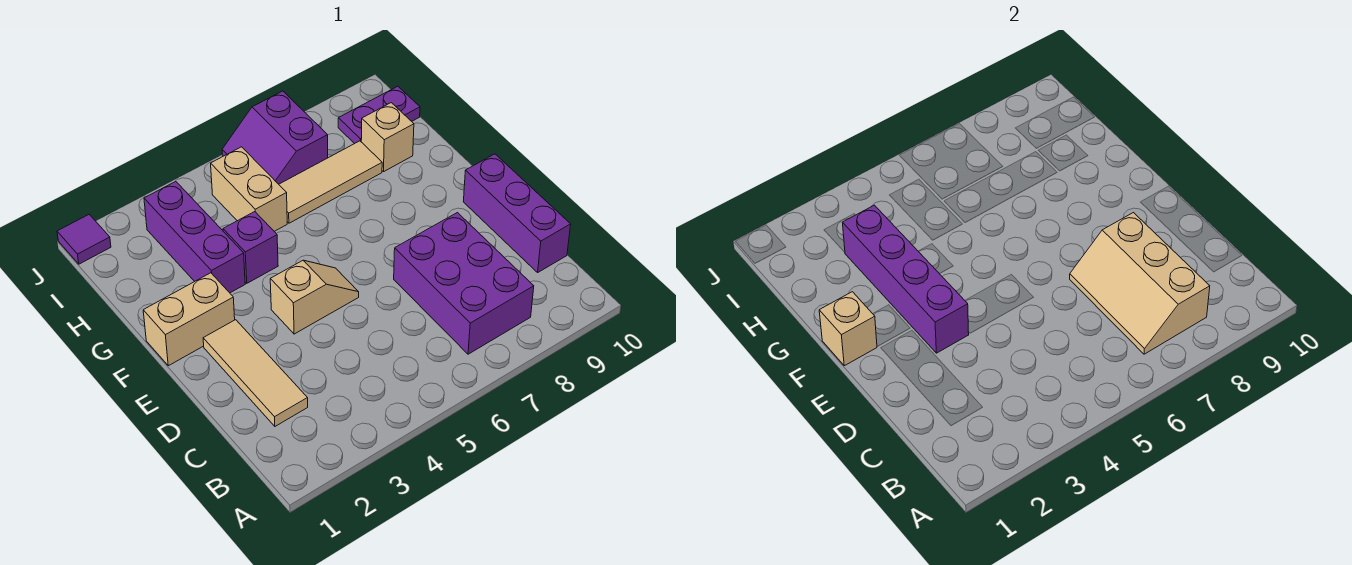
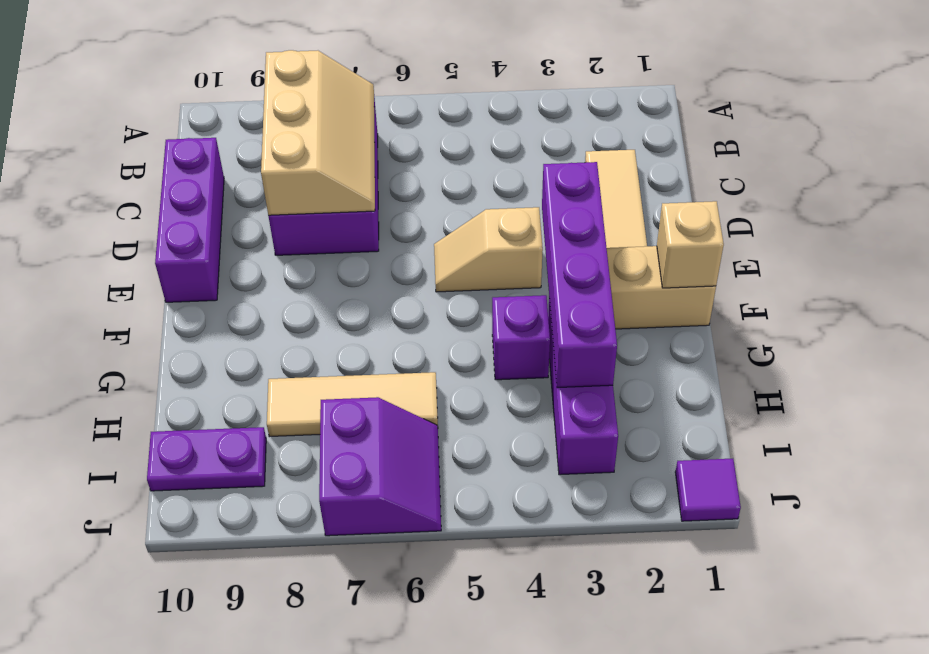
tan 1x2 brick [211,147,287,231] -> none
tan 1x1 brick [361,103,414,172] -> none

